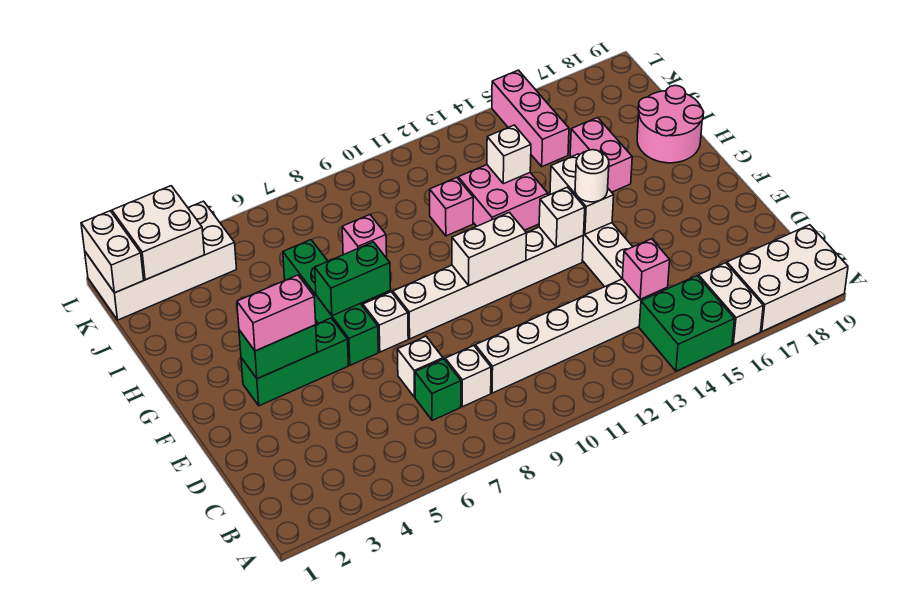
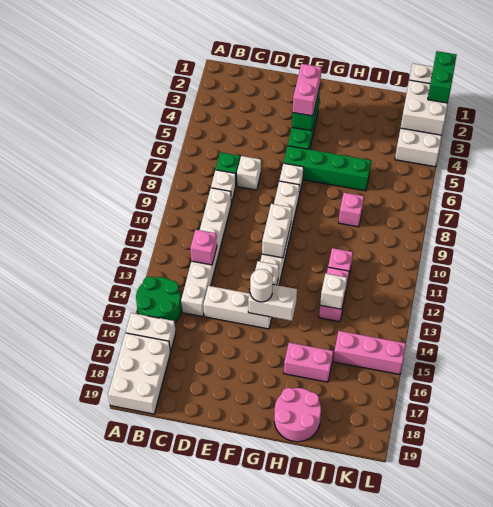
green 2x2 brick [639,276,735,371] -> green 2x2 round brick [136,277,182,322]
pink 1x1 brick [622,239,670,299] -> pink 1x1 brick moved to [190,230,217,265]
green 1x2 brick [315,242,391,316] -> green 1x2 brick moved to [428,51,457,103]
pink 2x2 brick [458,165,548,230] -> pink 1x2 brick [319,267,349,322]

